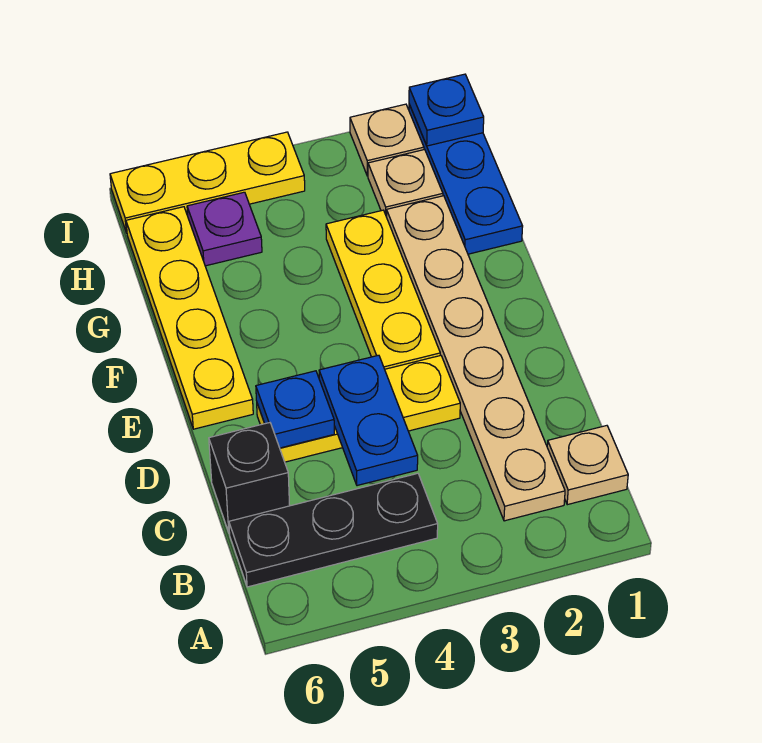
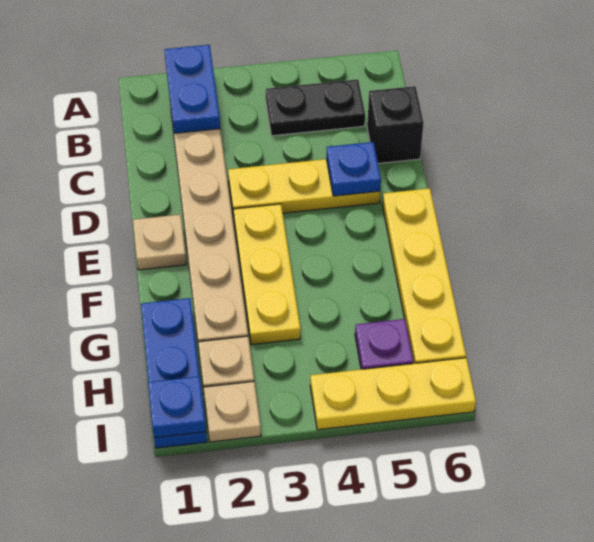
tan 1x1 plate [547,426,628,505] -> tan 1x1 plate moved to [133,214,186,270]
black 1x3 plate [229,473,438,587] -> black 1x2 plate [266,79,365,136]
blue 1x2 plate [319,355,418,486] -> blue 1x2 plate moved to [164,45,220,133]

